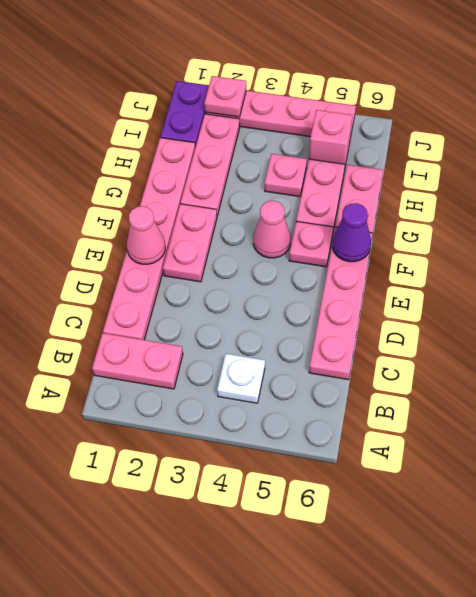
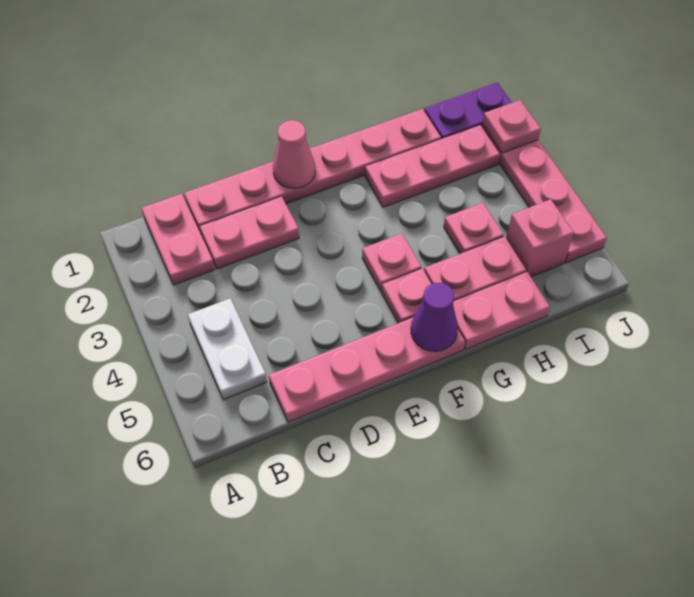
white 1x1 plate [217,354,265,403] -> white 1x2 plate [188,299,267,400]
pink 1x2 plate [163,204,217,282] -> pink 1x2 plate moved to [200,197,299,269]
pink 1x1 cone [253,201,291,258] -> pink 1x1 plate [362,234,421,292]

